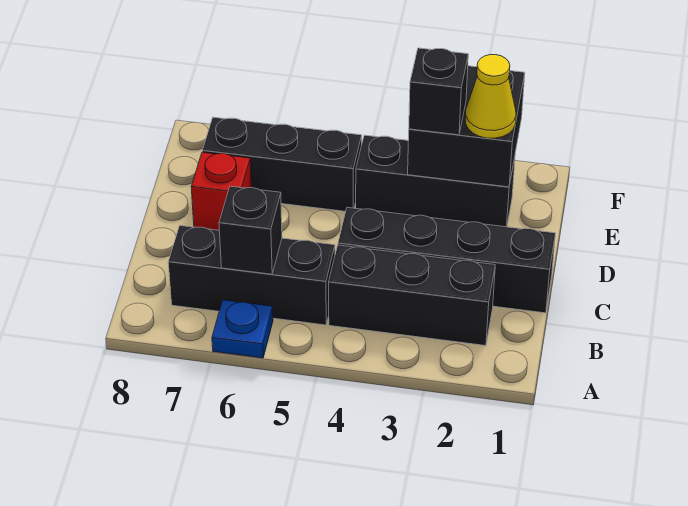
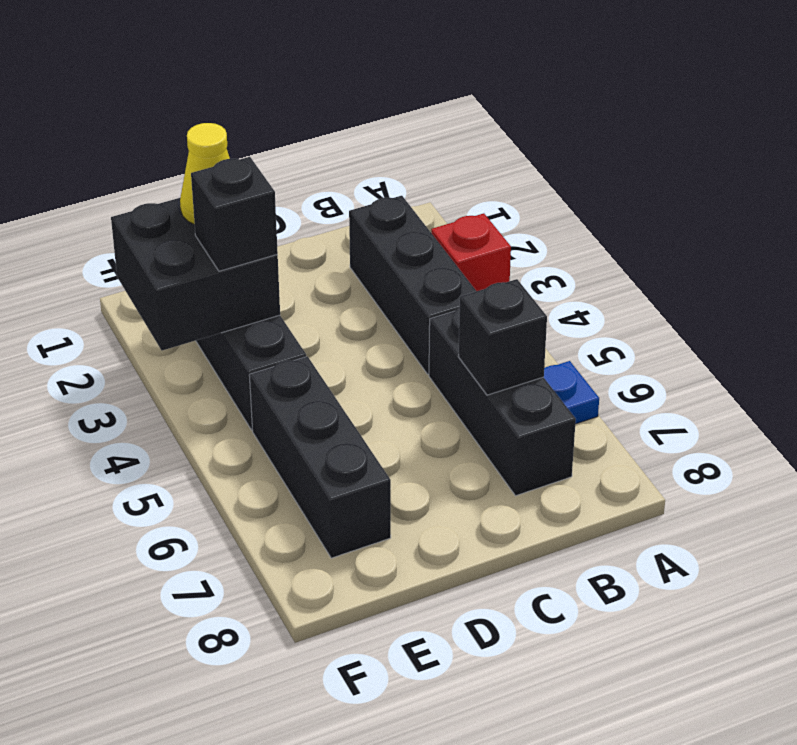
black 1x4 brick [338,207,555,313] -> none
red 1x1 brick [191,152,251,230] -> red 1x1 brick moved to [431,213,511,291]

